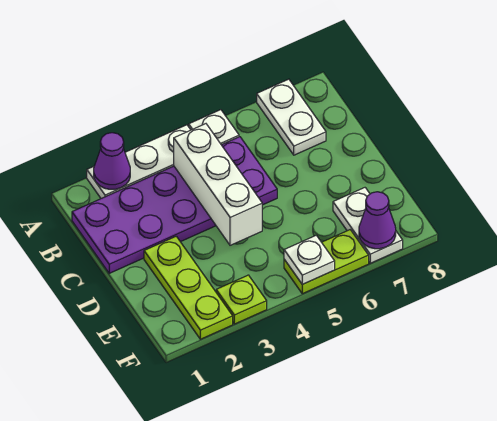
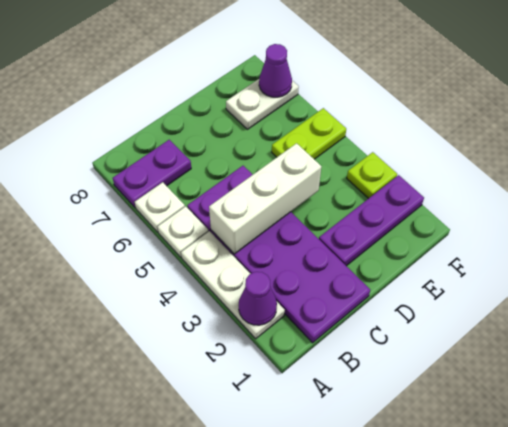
white 1x2 plate [257,79,326,155] -> purple 1x2 plate [113,140,191,208]
lime 1x3 plate [144,236,233,339] -> purple 1x3 plate [319,175,424,266]
lime 1x2 plate [284,230,369,294] -> lime 1x2 plate turned to [272,108,346,159]
white 1x1 plate [284,235,335,284] -> white 1x1 plate moved to [135,182,185,232]

